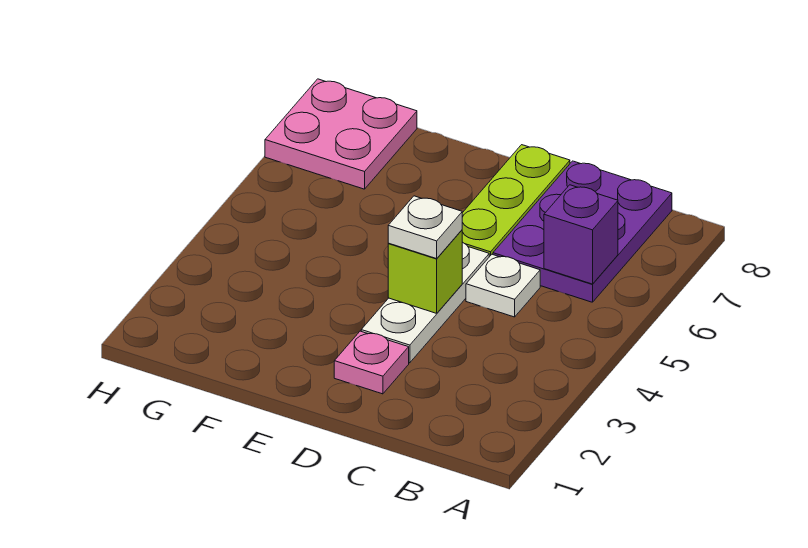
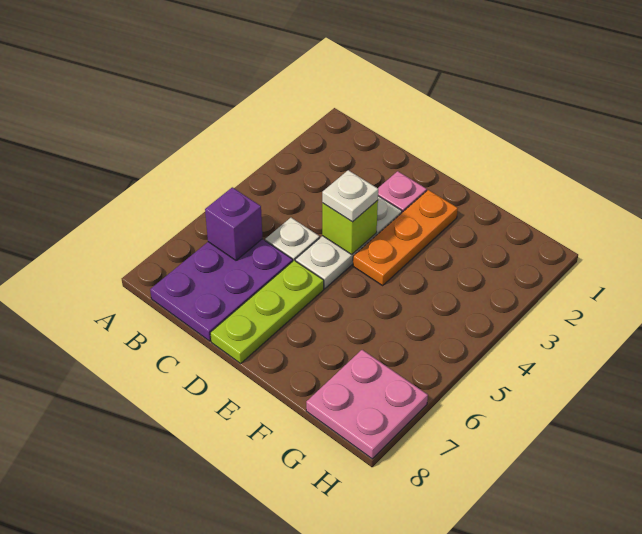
none -> orange 1x3 plate [353,190,458,285]

